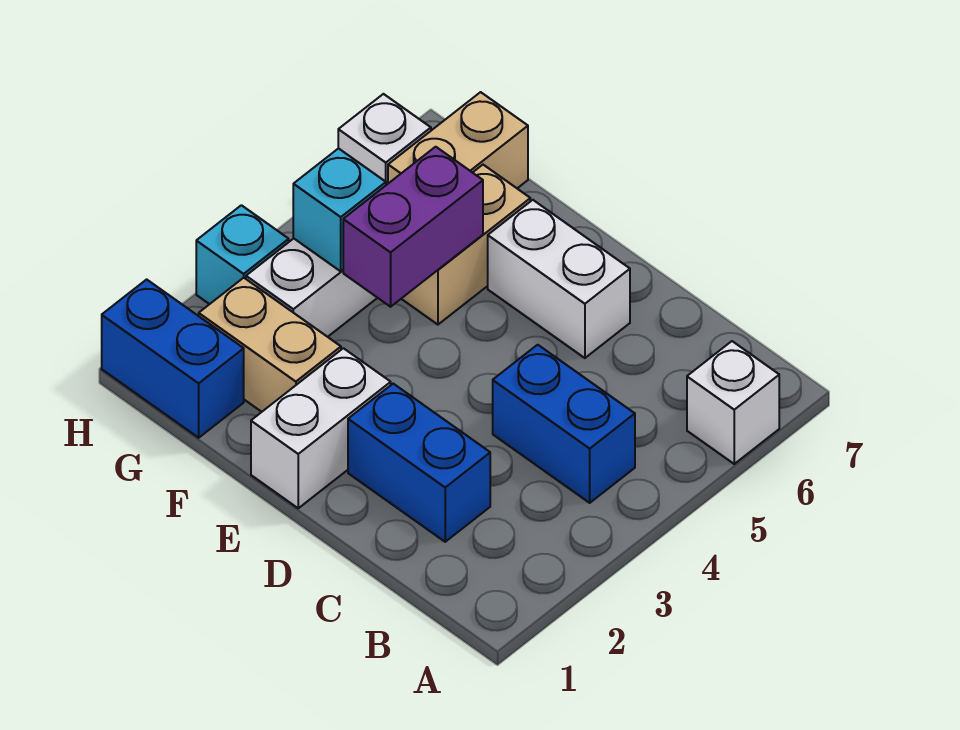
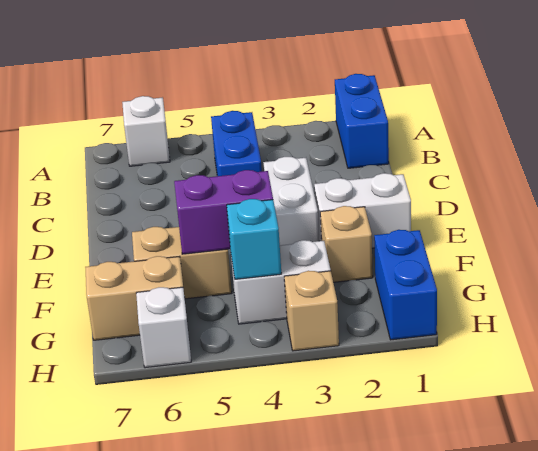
blue 1x2 brick [348,384,490,542] -> blue 1x2 brick moved to [335,74,389,168]
white 1x2 brick [488,200,630,358] -> white 1x2 brick moved to [263,157,319,245]
tan 1x2 brick [199,278,341,412] -> tan 1x1 brick [320,206,373,282]
cyan 1x1 brick [196,205,289,304] -> tan 1x1 brick [284,271,339,351]

